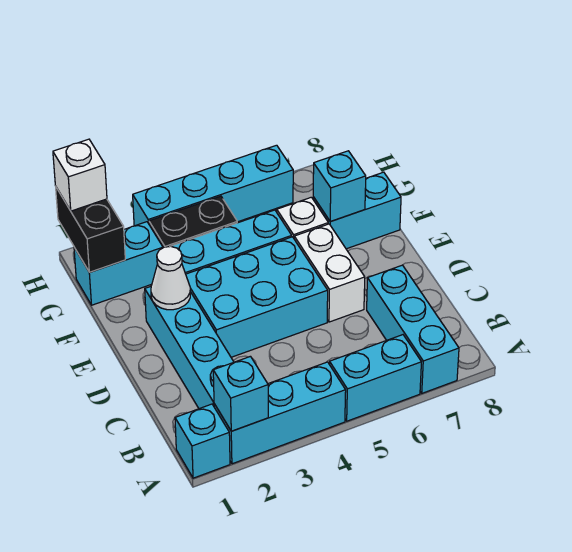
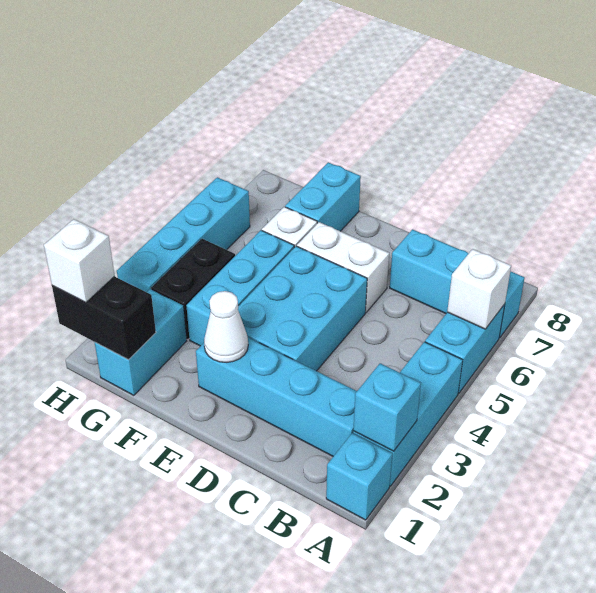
none -> white 1x1 brick [447,249,511,329]
cyan 1x1 brick [313,151,366,222] -> none

